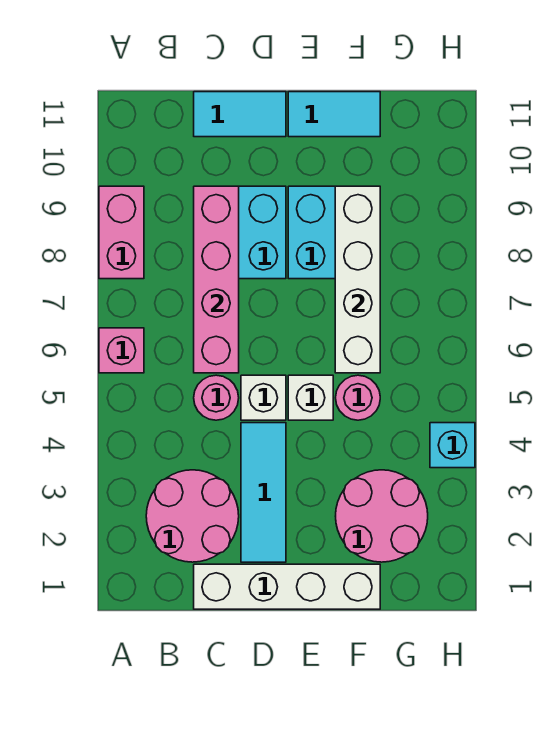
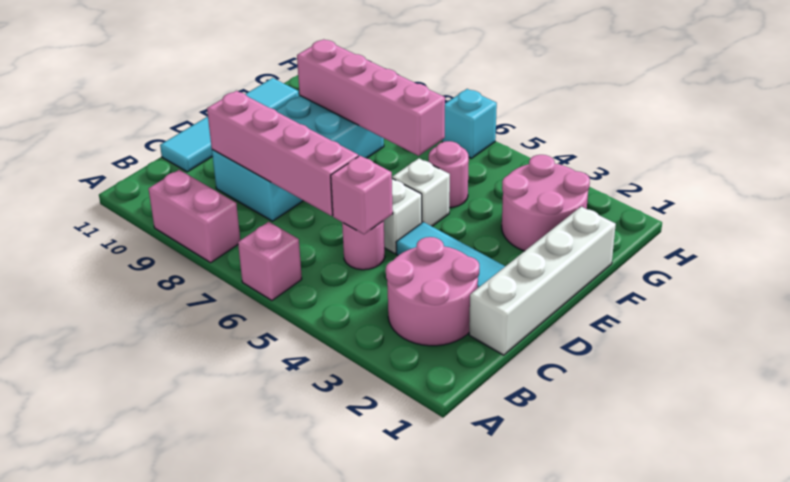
none -> pink 1x1 brick [331,156,393,234]
white 1x4 brick [335,186,380,373] -> pink 1x4 brick [297,39,445,156]
cyan 1x1 brick [430,423,475,468] -> cyan 1x1 brick moved to [442,89,497,158]

